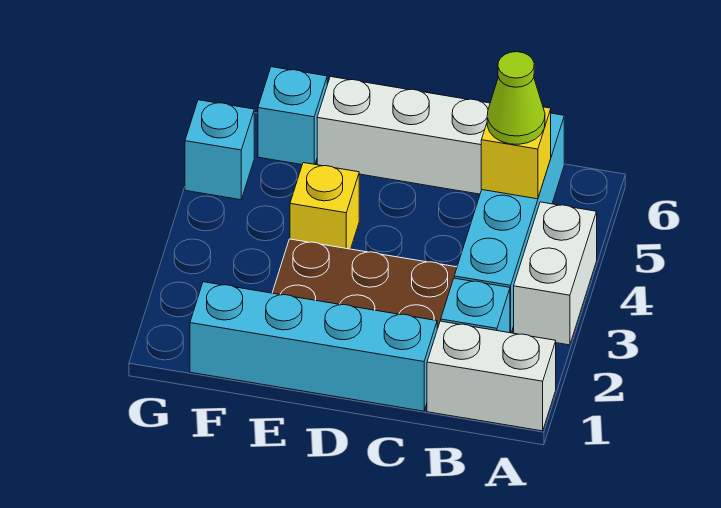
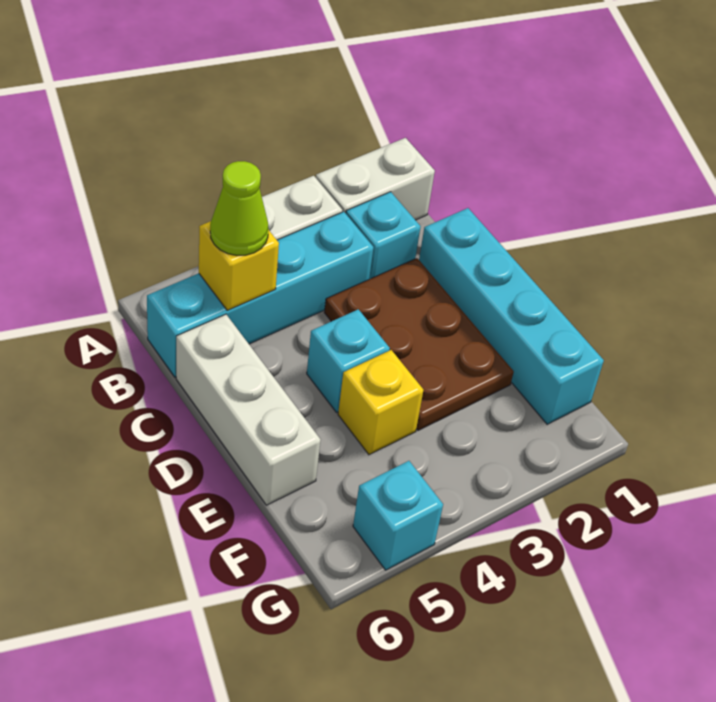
white 1x2 brick [427,321,556,431] -> white 1x2 brick turned to [316,138,435,220]
cyan 1x1 brick [258,67,327,165] -> cyan 1x1 brick moved to [307,309,390,412]

